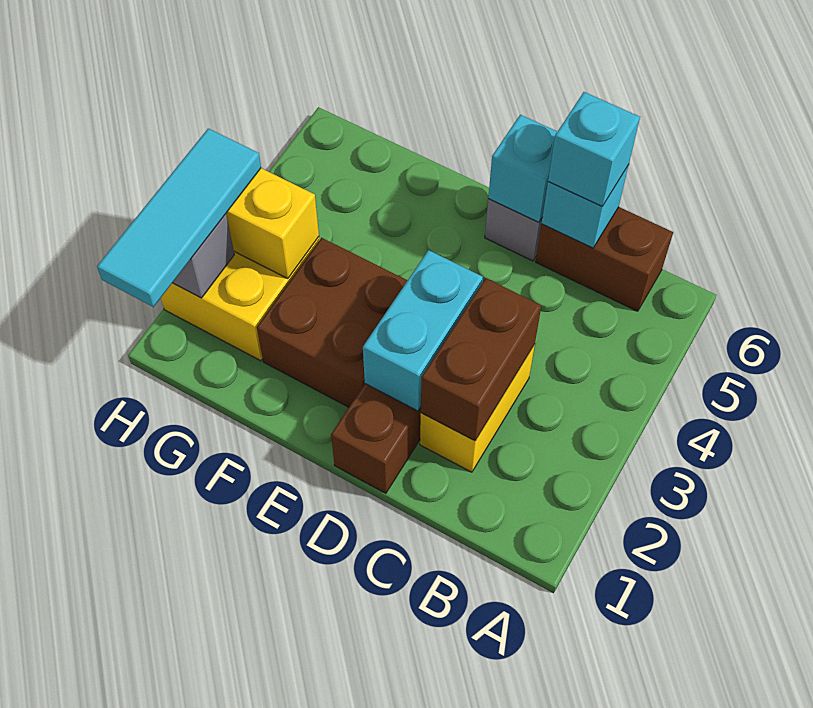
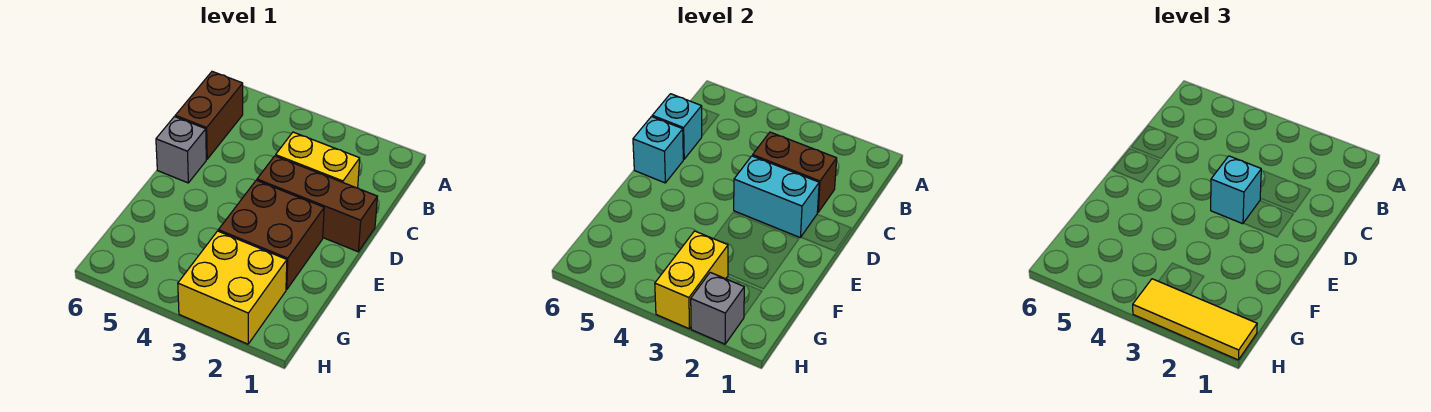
cyan 1x1 brick [548,92,640,206] -> cyan 1x1 brick moved to [1211,156,1261,224]
cyan 1x3 tile [97,129,261,307] -> yellow 1x3 tile [1133,279,1257,360]

